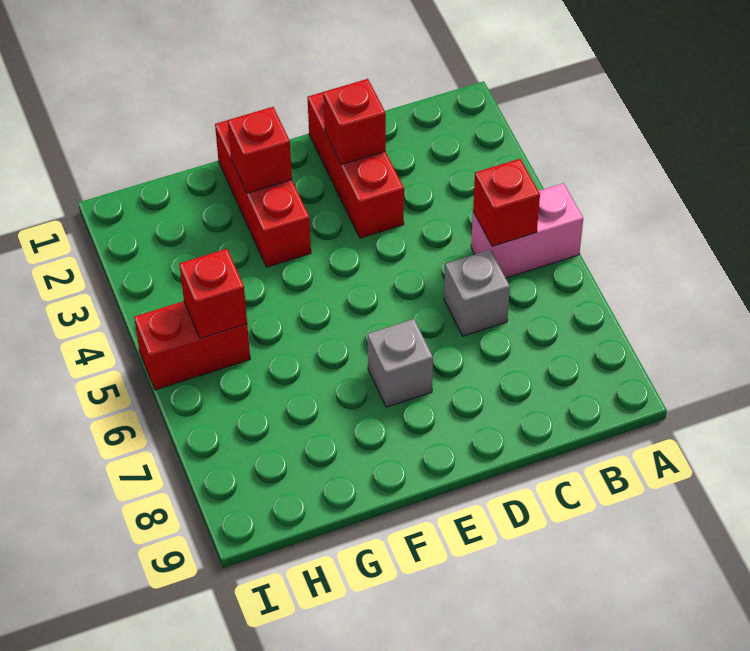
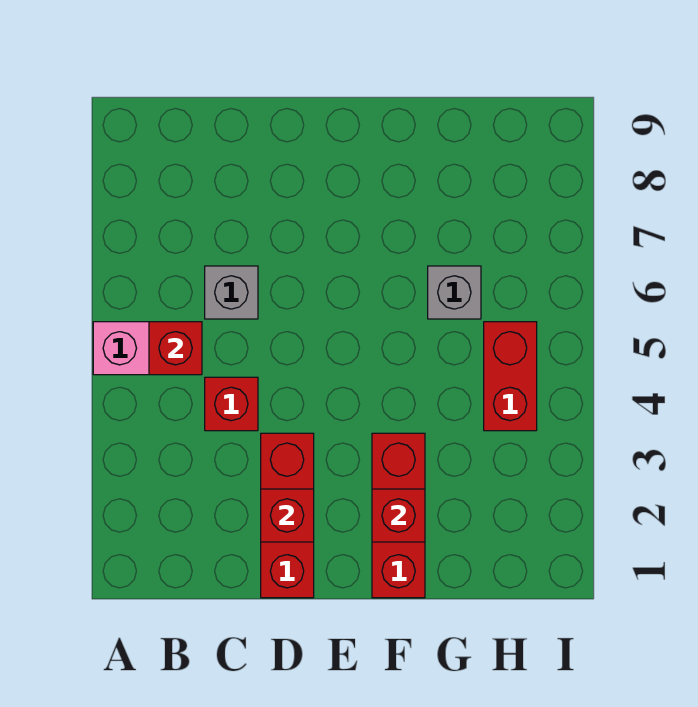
grey 1x1 brick [368,319,433,407] -> grey 1x1 brick moved to [428,266,481,319]
red 1x2 brick [134,301,250,390] -> red 1x2 brick turned to [484,322,537,431]
red 1x1 brick [179,249,247,339] -> red 1x1 brick moved to [205,377,258,431]

